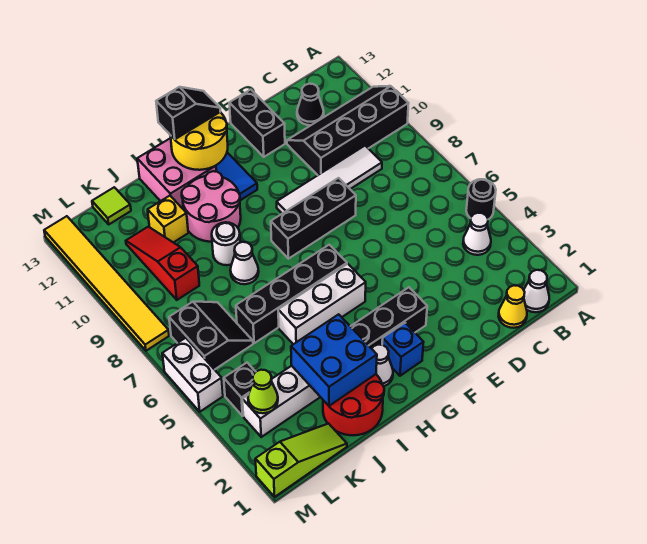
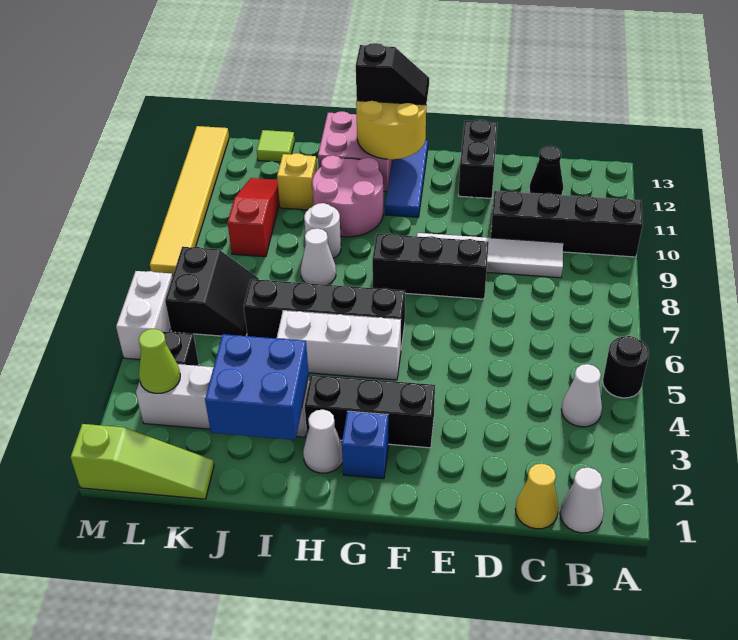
red 2x2 round brick [323,374,384,435] -> none

